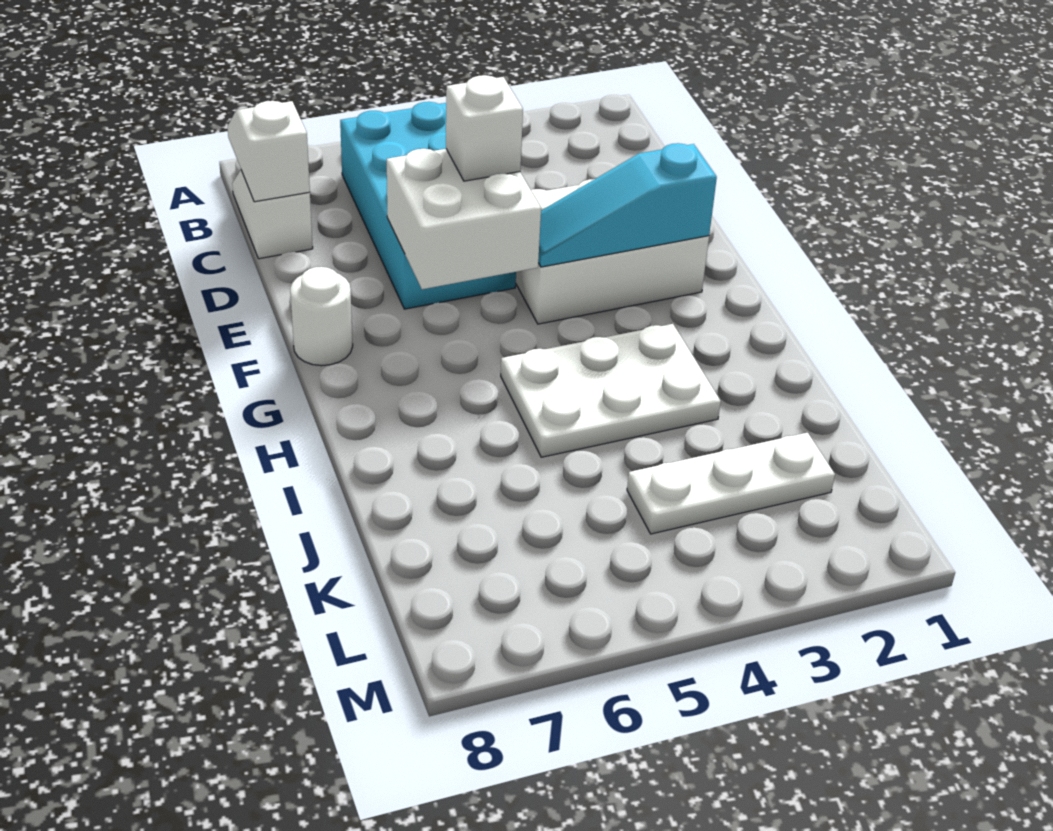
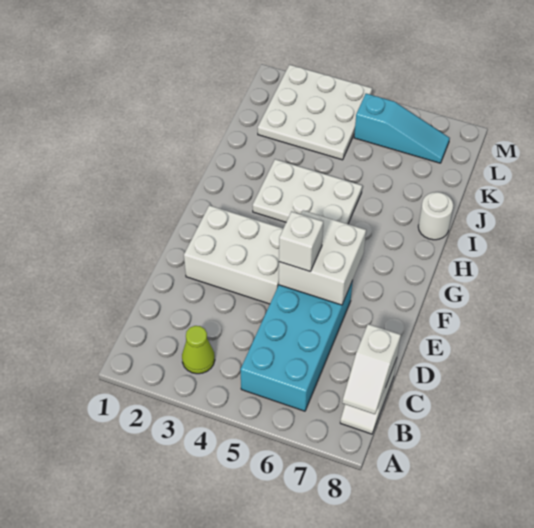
none -> lime 1x1 cone [182,326,215,374]
cyan 1x3 slope [538,143,717,267] -> cyan 1x3 slope moved to [354,94,450,163]
white 1x1 round brick [290,267,353,366] -> white 1x1 round brick moved to [418,192,453,240]
white 1x3 plate [627,433,835,534] -> white 3x3 plate [258,65,372,160]

